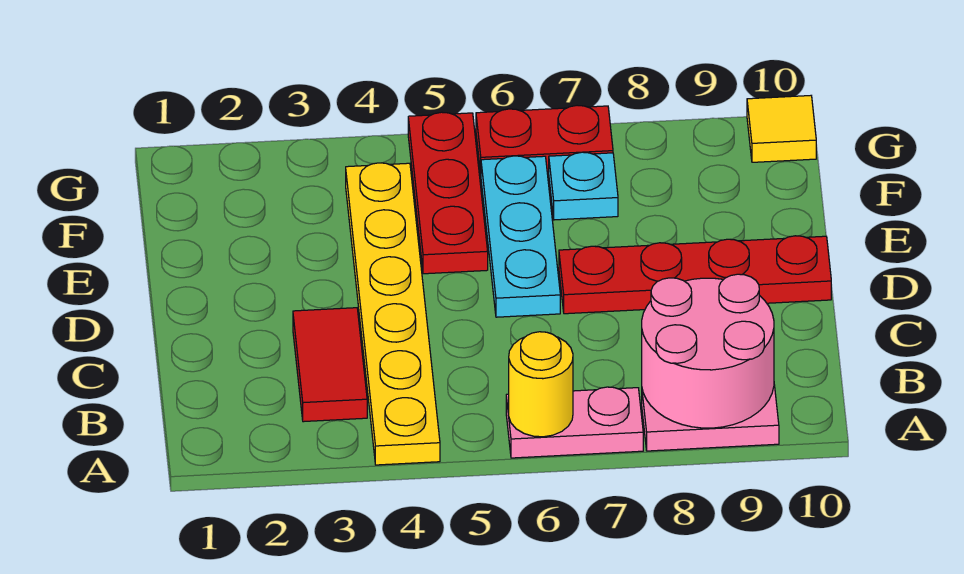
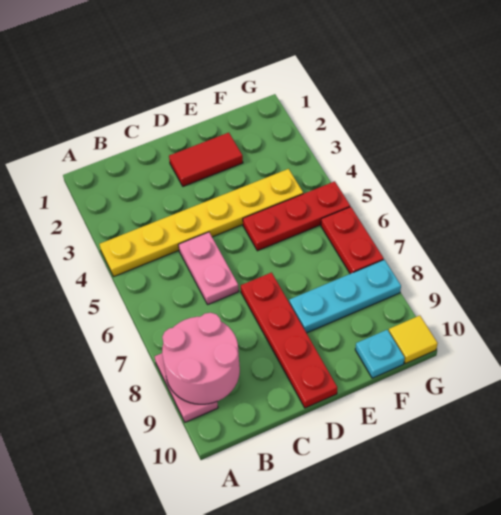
pink 1x2 plate [506,387,643,458] -> pink 1x2 plate moved to [179,232,239,305]
yellow 1x1 round brick [509,332,573,437] -> none
red 1x2 tile [293,308,367,422] -> red 1x2 tile moved to [169,133,243,186]
cyan 1x3 plate [481,156,560,317] -> cyan 1x3 plate moved to [289,260,401,333]
cyan 1x1 plate [549,152,618,220] -> cyan 1x1 plate moved to [355,330,405,378]

